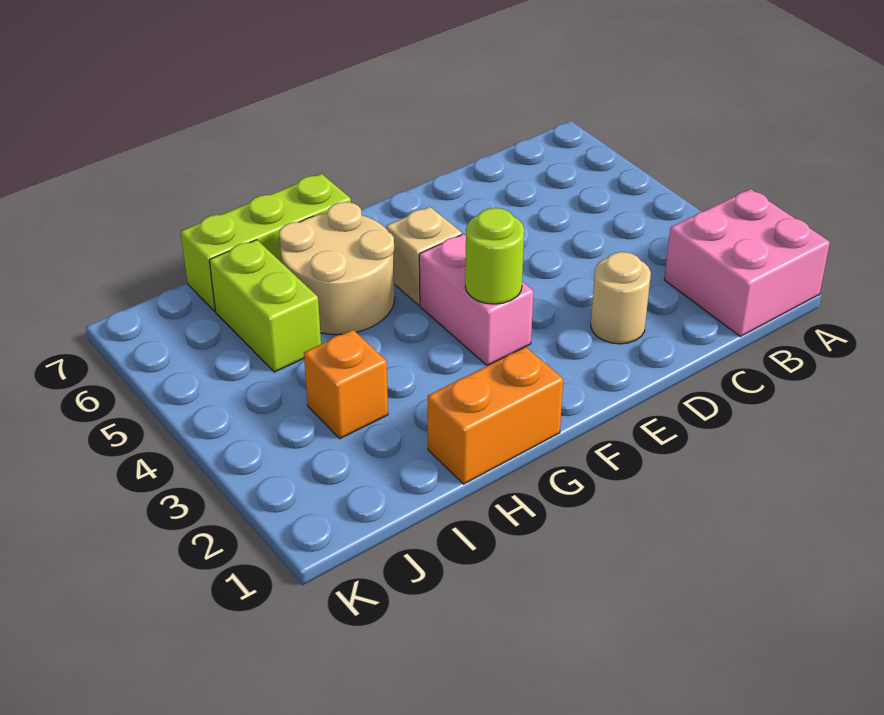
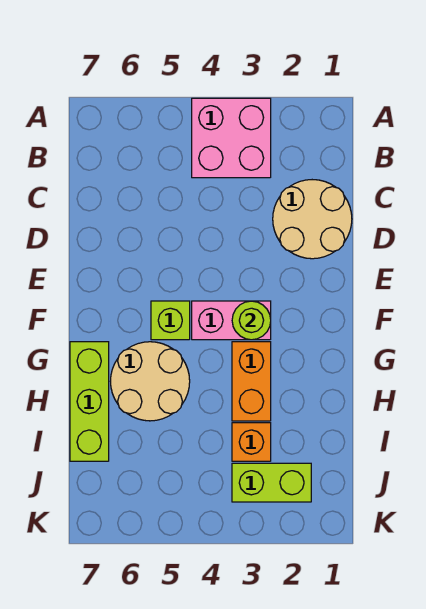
pink 2x2 brick [664,189,830,337] -> pink 2x2 brick moved to [192,98,271,178]
tan 1x1 round brick [591,252,651,344] -> tan 2x2 round brick [273,180,352,259]
tan 1x1 brick [386,207,462,305] -> lime 1x1 brick [151,301,190,340]
orange 1x2 brick [428,347,563,484] -> orange 1x2 brick moved to [232,342,271,421]
lime 1x2 brick [209,240,321,372] -> lime 1x2 brick moved to [232,463,311,502]

